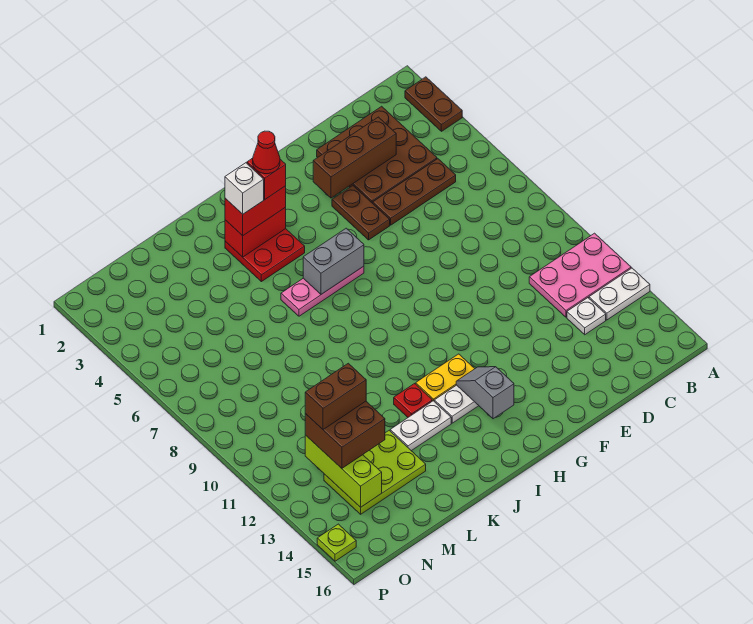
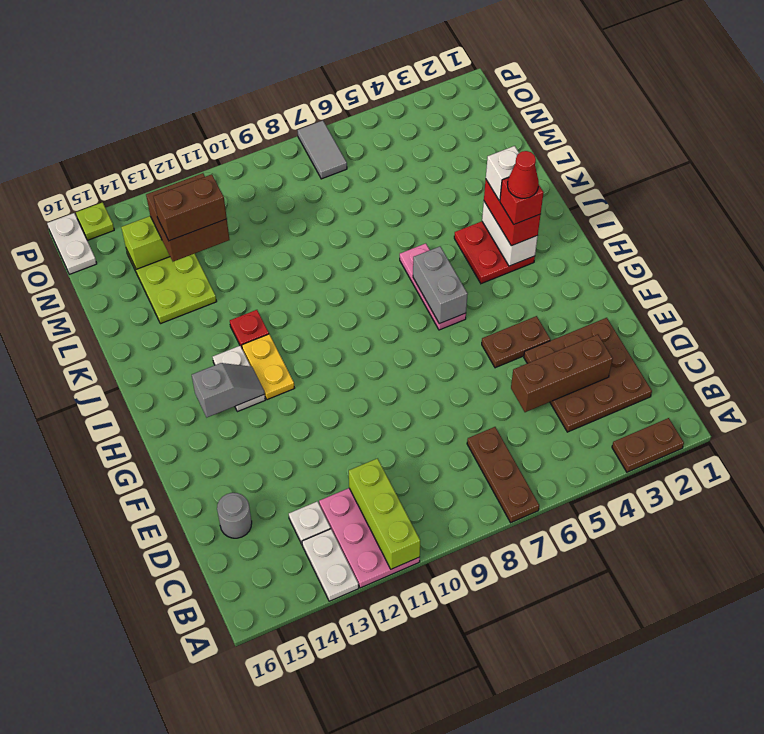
none -> lime 1x3 brick [349,458,420,569]
brown 1x3 plate [373,159,456,225] -> brown 1x3 plate moved to [467,427,539,523]
brown 1x3 brick [313,117,396,198] -> brown 1x3 brick turned to [511,335,613,412]
none -> grey 1x1 round brick [217,493,252,538]
red 1x2 brick [225,207,286,257] -> white 1x2 brick [482,202,538,266]
white 1x2 plate [390,401,451,451] -> white 1x2 plate moved to [47,213,97,274]
brown 1x2 brick [305,363,366,430] -> brown 1x2 brick turned to [153,174,227,241]
none -> grey 1x2 tile [298,120,347,179]

